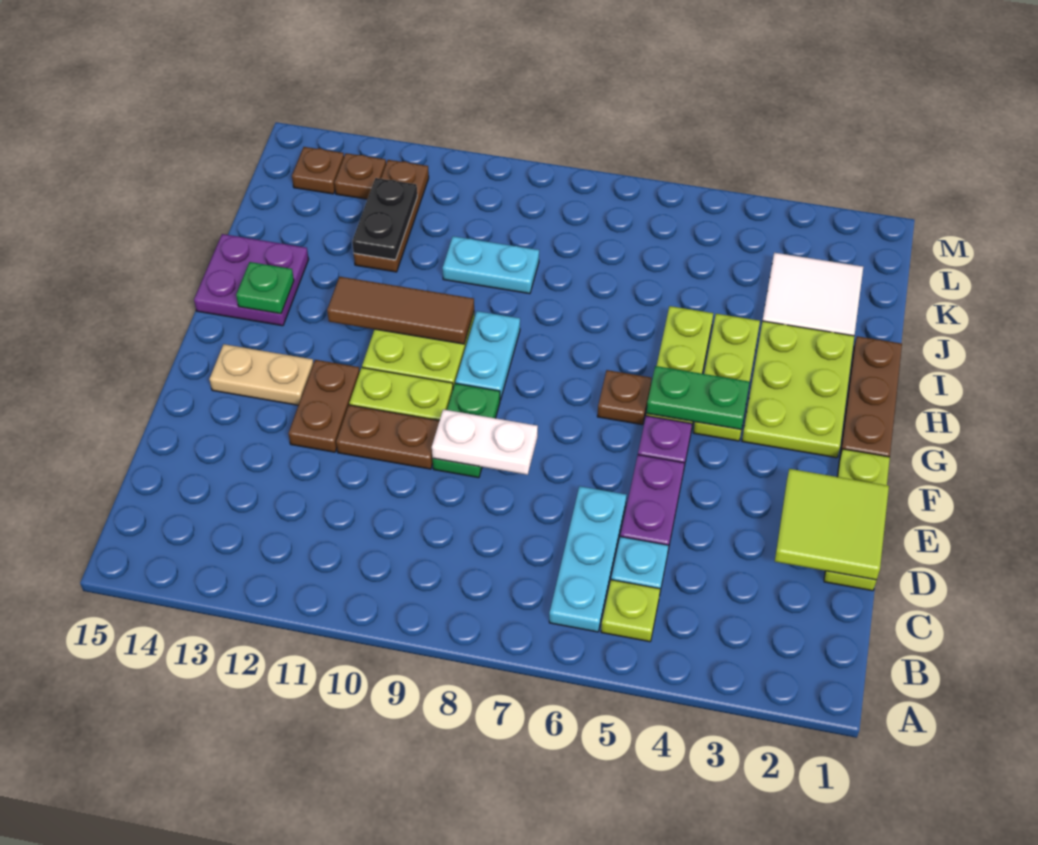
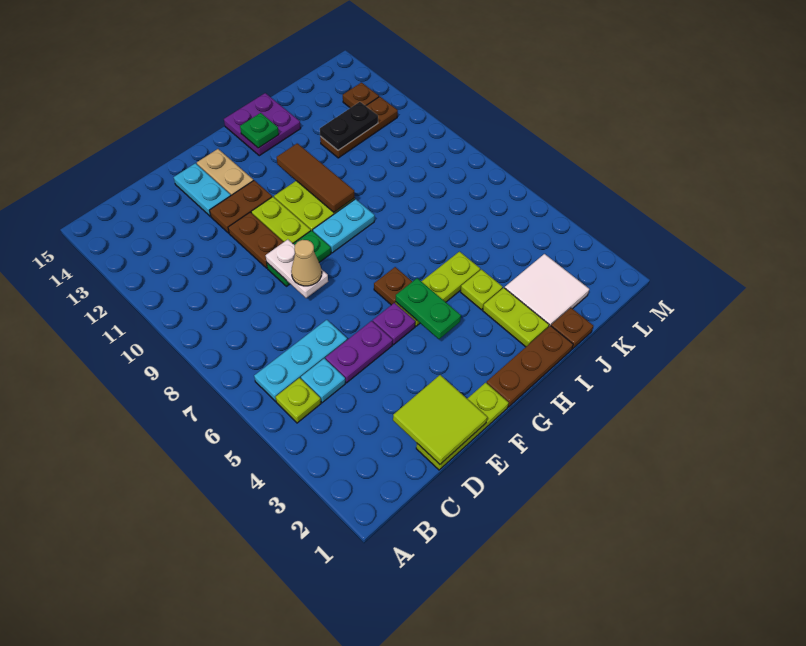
none -> tan 1x1 cone [291,240,322,286]
lime 2x3 plate [742,321,854,458] -> lime 1x2 plate [483,288,549,347]
lime 1x3 plate [693,314,760,441] -> lime 1x1 plate [461,269,503,310]
cyan 1x2 plate [442,236,539,294] -> cyan 1x2 plate moved to [174,163,231,216]
brown 1x1 plate [292,147,344,194] -> brown 1x1 plate moved to [551,308,593,349]

